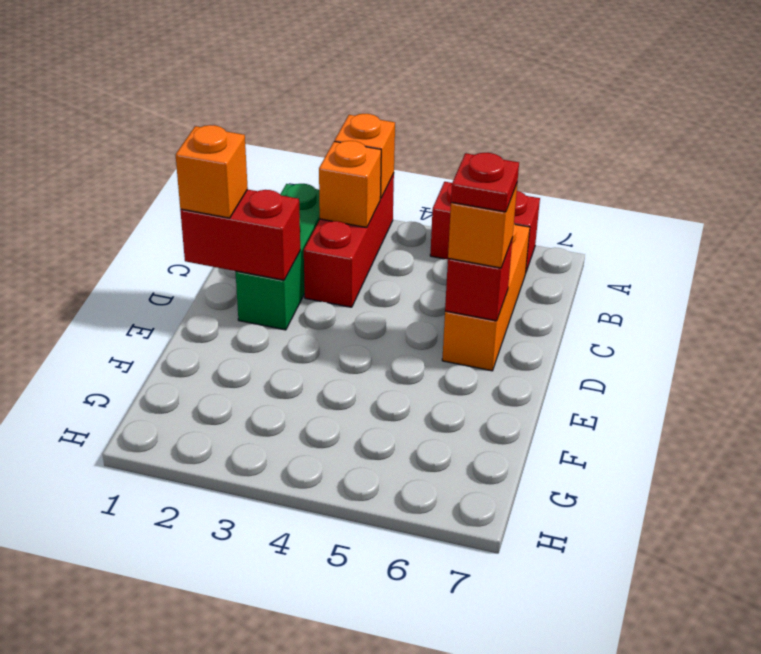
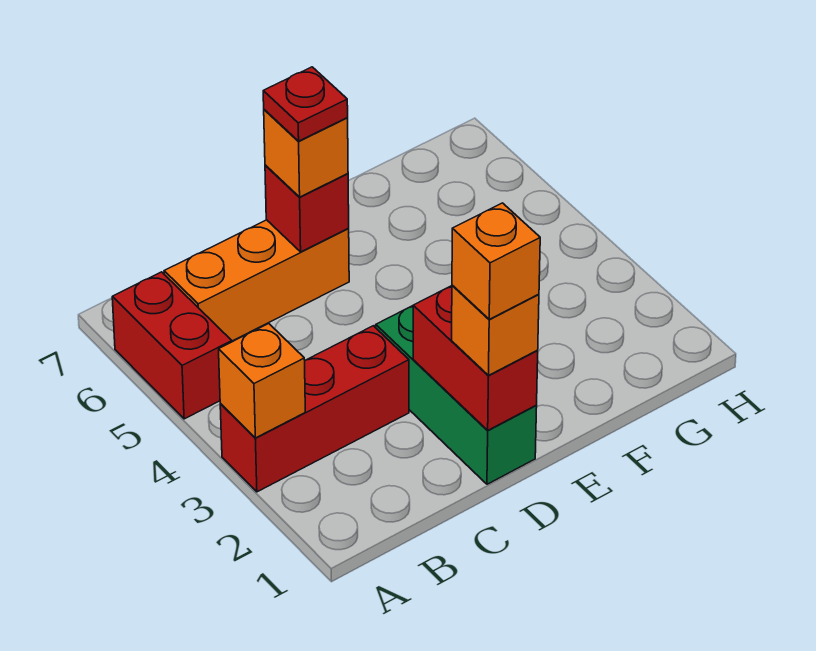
green 1x3 brick [236,184,320,330] -> green 1x3 brick turned to [376,306,537,484]
orange 1x1 brick [319,141,381,228] -> orange 1x1 brick moved to [452,203,540,319]

